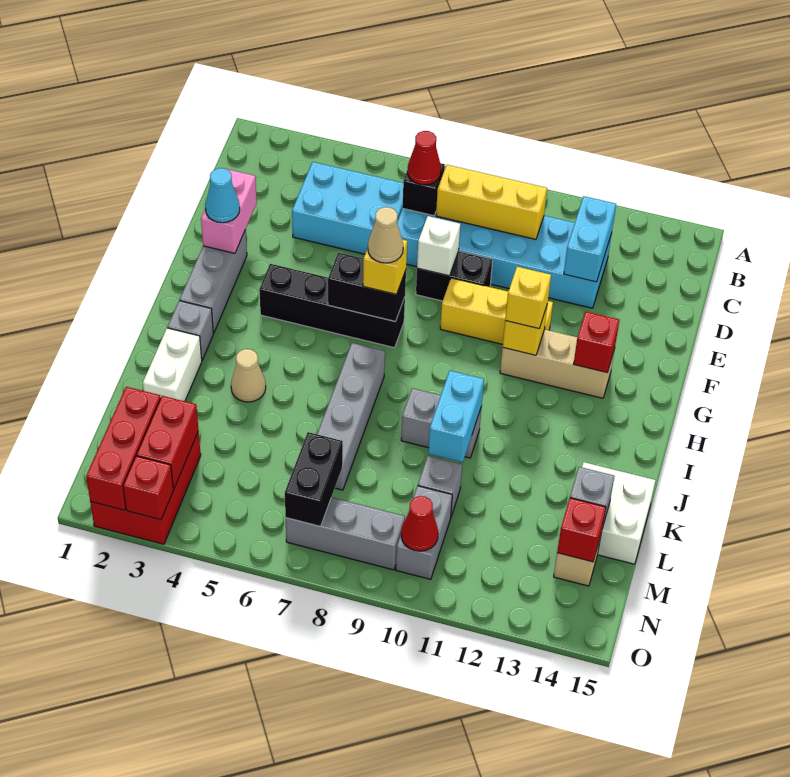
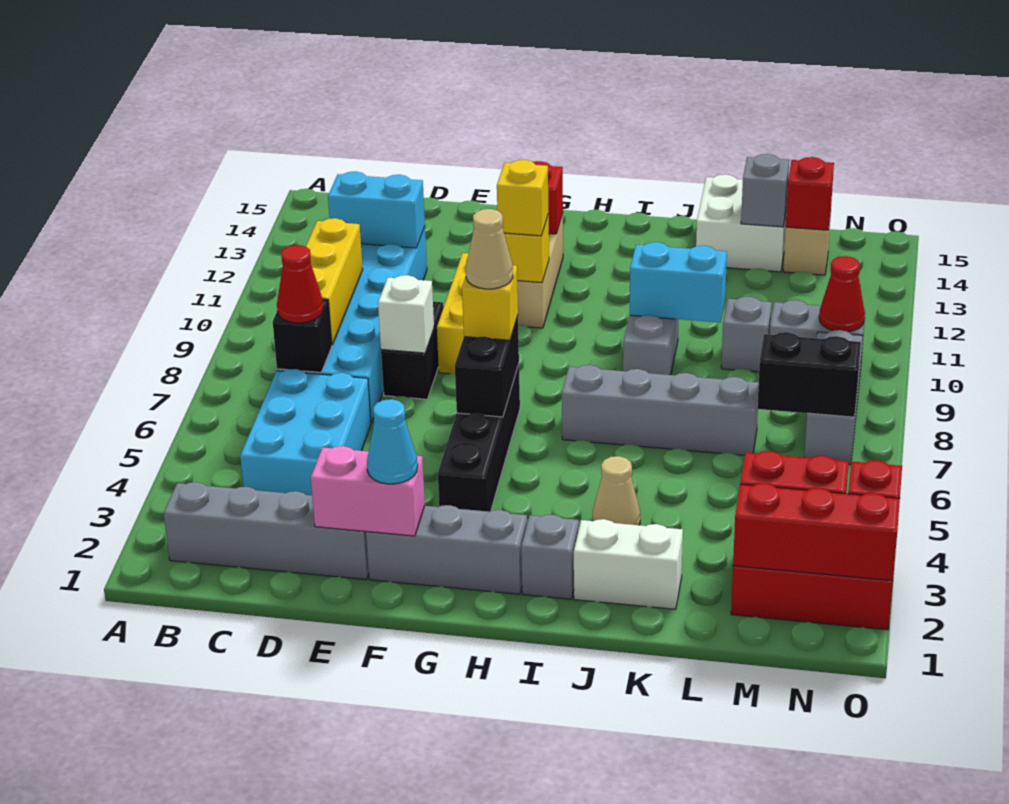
none -> grey 1x4 brick [164,482,369,580]

